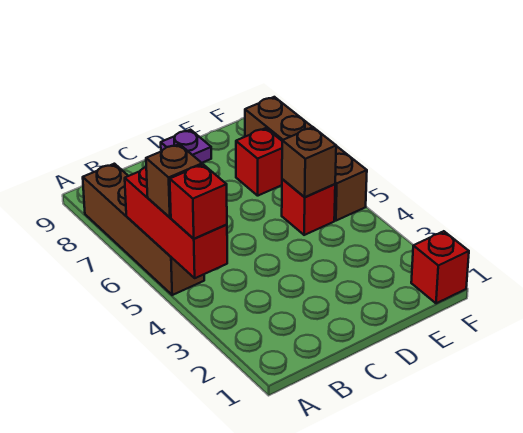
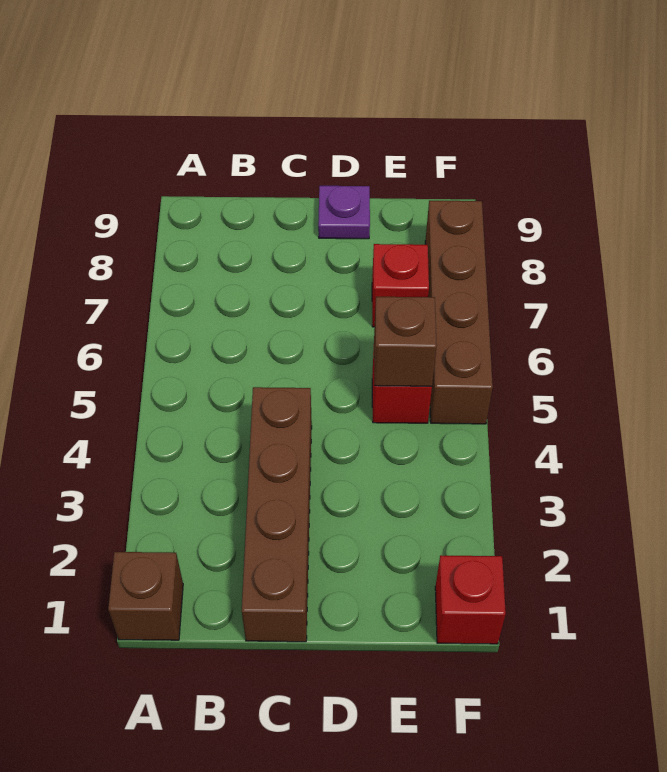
red 1x3 brick [125,167,227,278] -> none
red 1x1 brick [170,164,227,239] -> none
brown 1x4 brick [83,164,204,295] -> brown 1x4 brick moved to [242,387,312,642]
brown 1x1 brick [146,144,202,217] -> brown 1x1 brick moved to [108,552,183,640]

